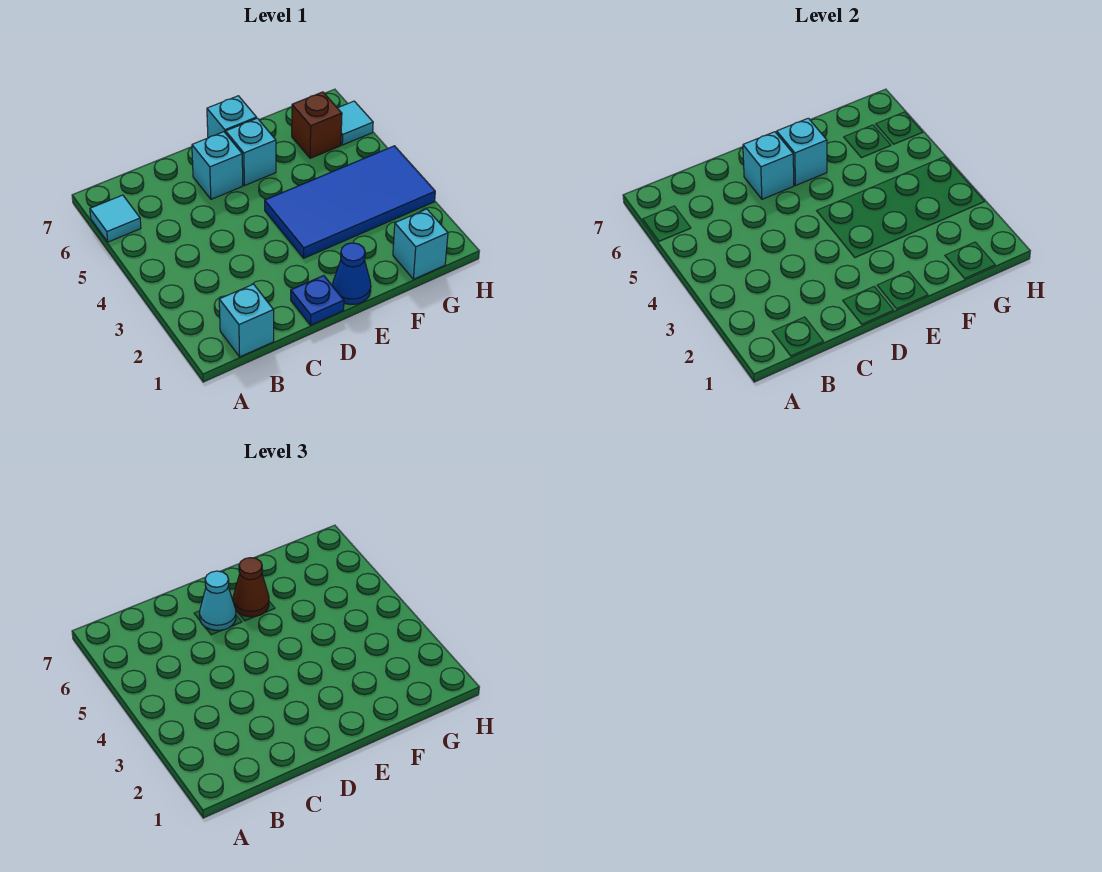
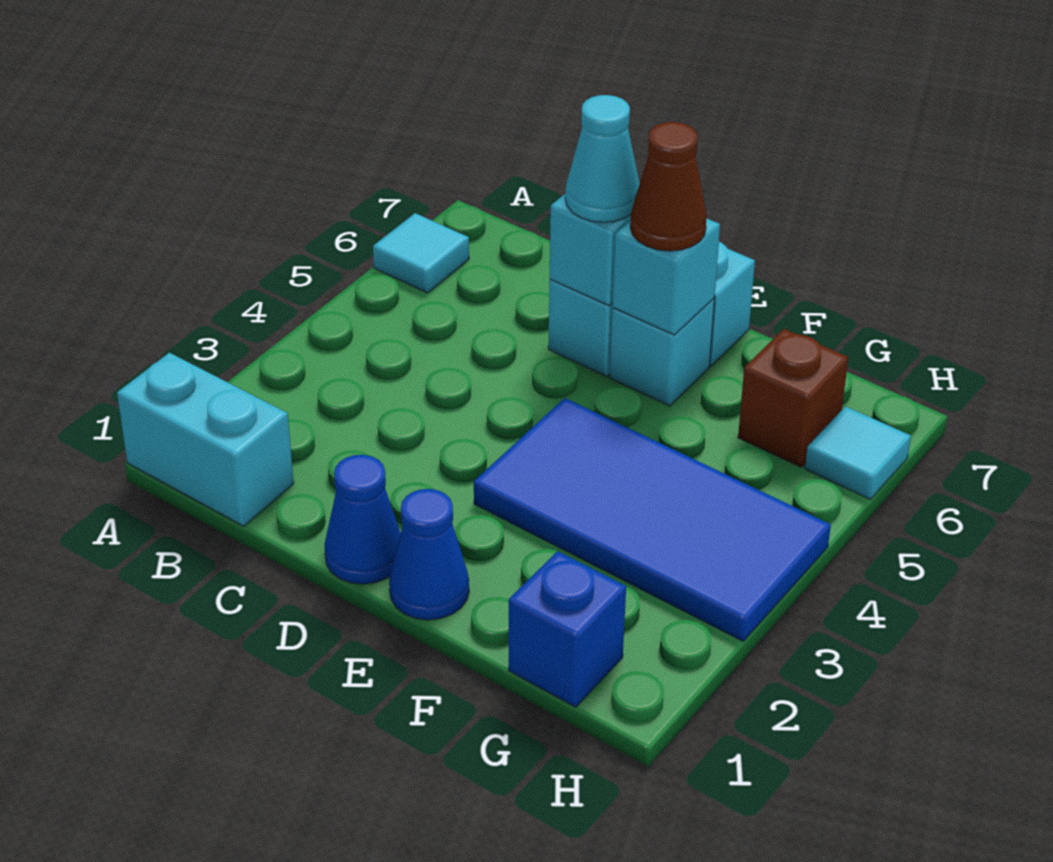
cyan 1x1 brick [219,284,274,357] -> cyan 1x2 brick [117,353,294,526]
blue 1x1 plate [291,276,344,325] -> blue 1x1 cone [324,455,401,584]
cyan 1x1 brick [393,209,448,279] -> blue 1x1 brick [509,551,626,707]

